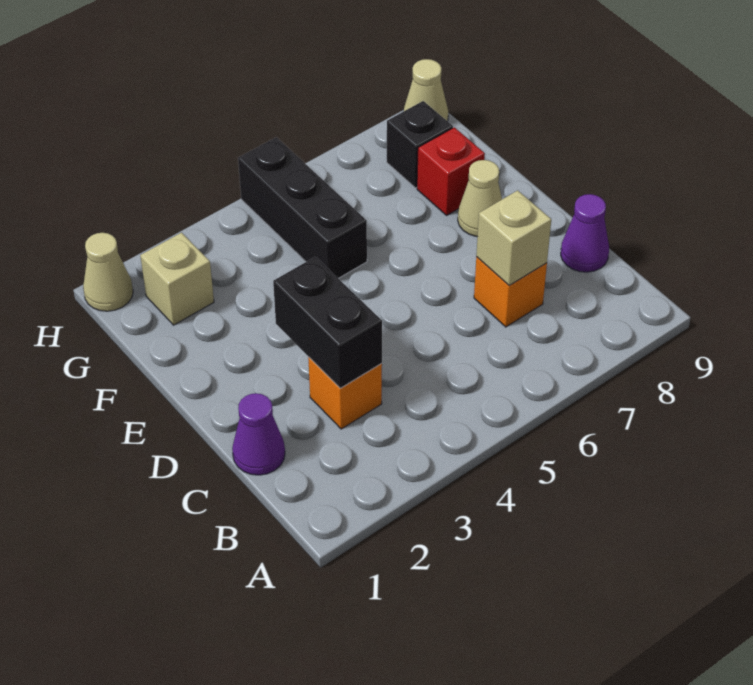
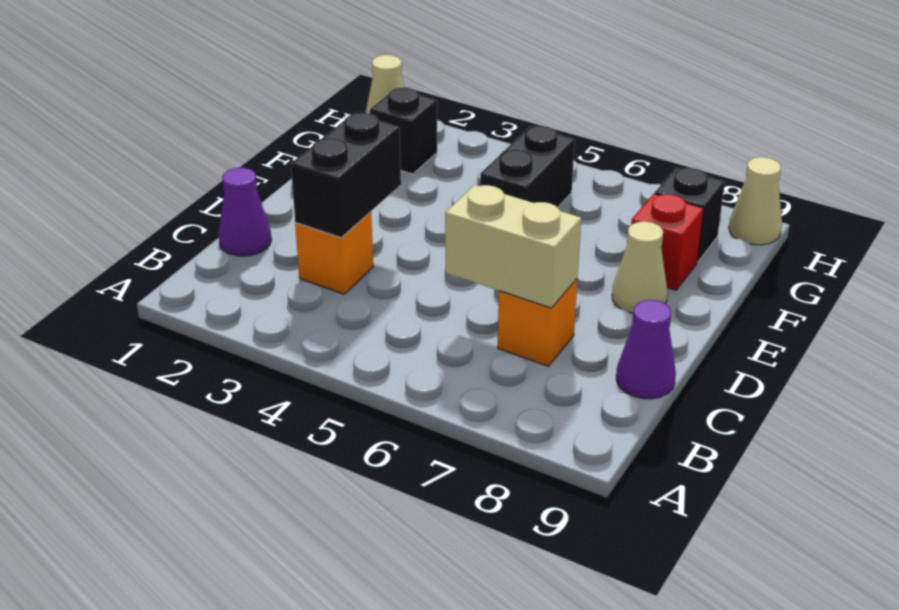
tan 1x1 brick [476,190,551,286] -> tan 1x2 brick [445,185,581,308]
black 1x3 brick [238,137,367,278] -> black 1x2 brick [480,126,575,207]
tan 1x1 brick [140,233,214,325] -> black 1x1 brick [370,88,437,174]

